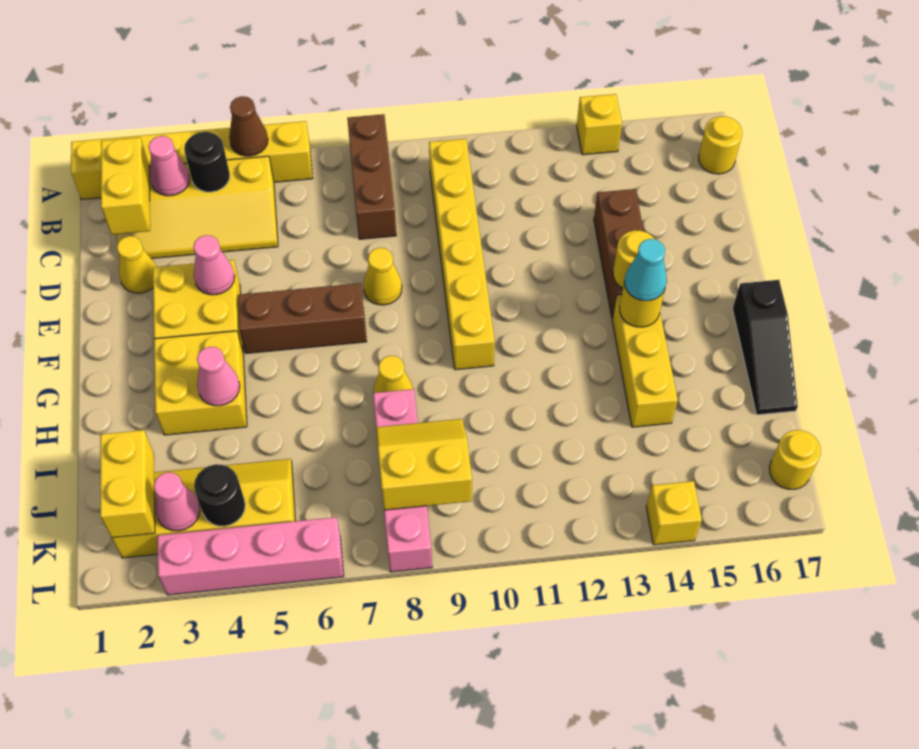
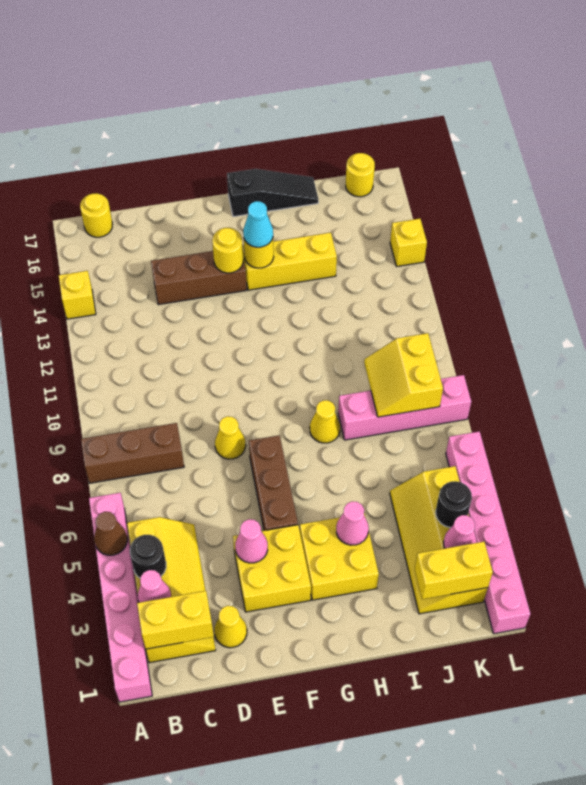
yellow 1x6 brick [71,121,313,200] -> pink 1x6 brick [89,493,152,702]
yellow 1x6 brick [429,139,495,370] -> none
pink 1x4 brick [157,517,344,595] -> pink 1x6 brick [446,431,530,634]

